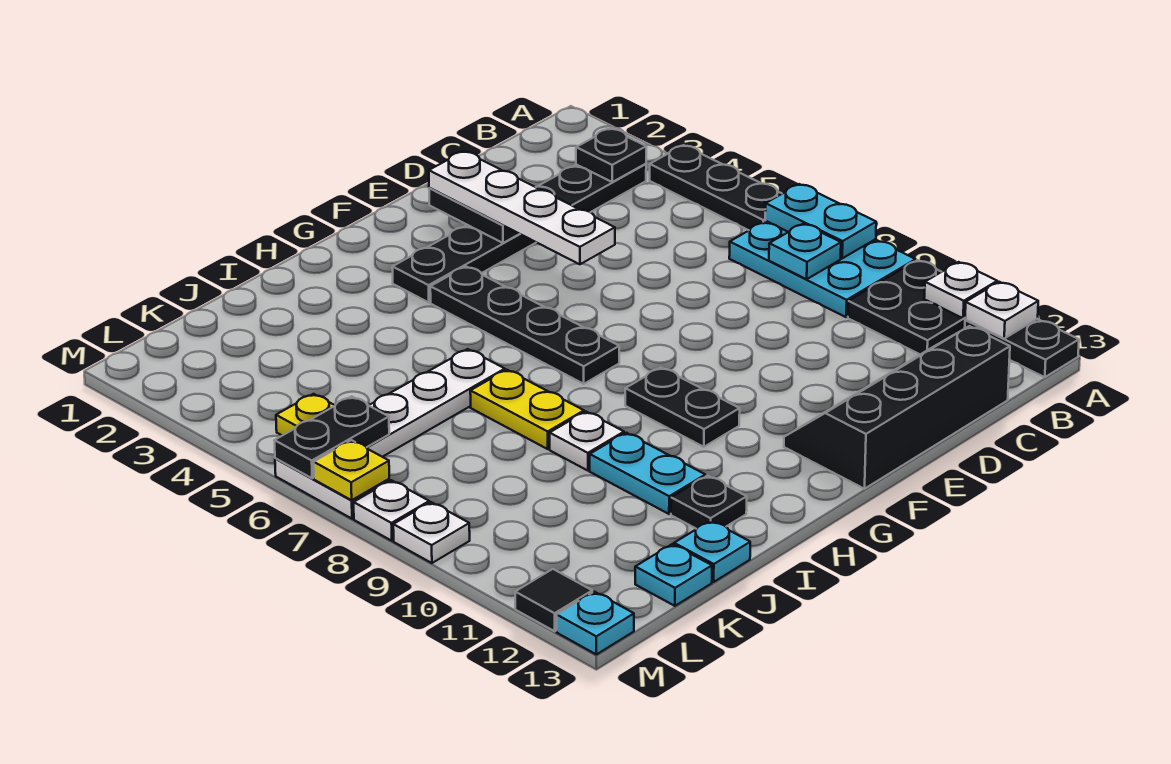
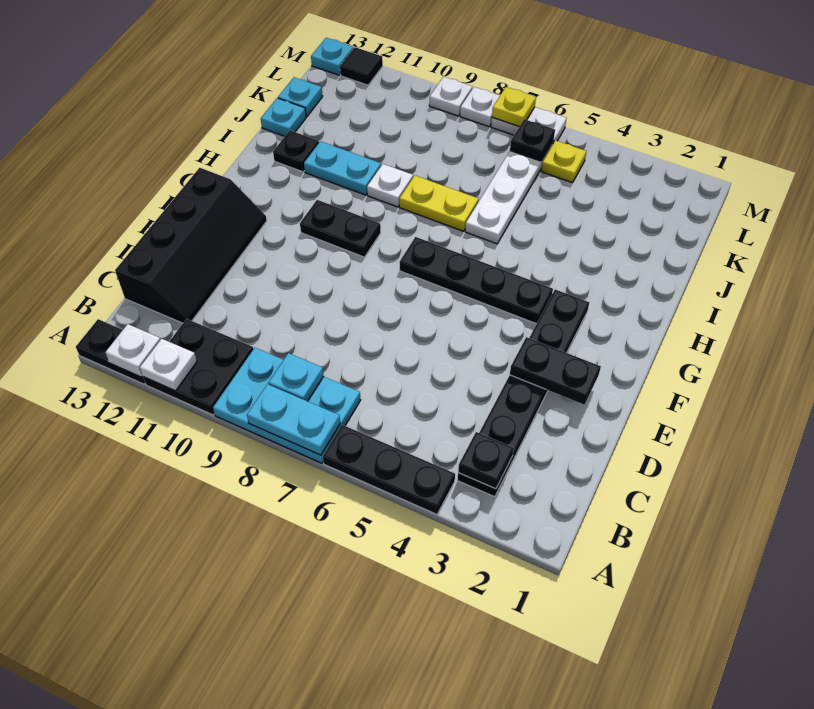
white 1x4 plate [429,151,615,264] -> none
black 1x2 plate [274,396,389,478] -> black 1x1 plate [510,119,555,161]

